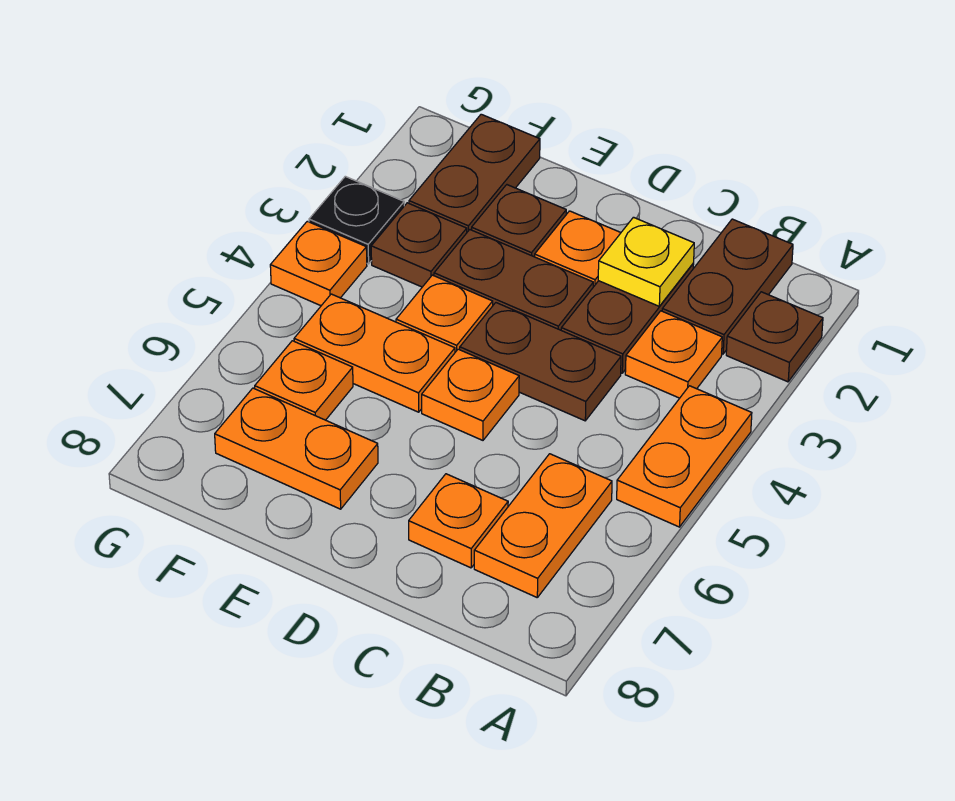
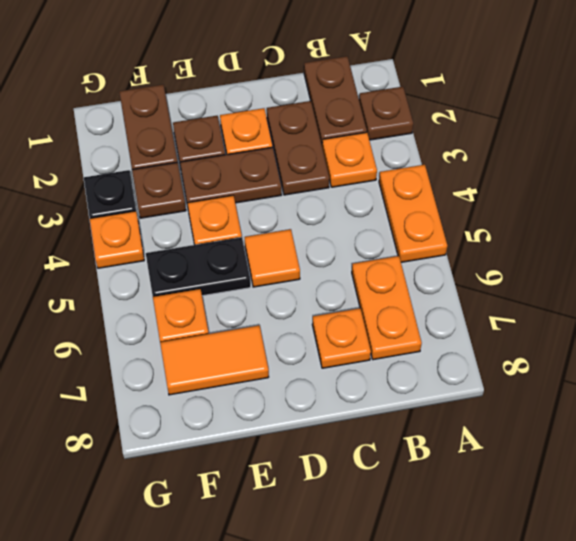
yellow 1x1 plate [598,217,694,306] -> none
brown 1x2 plate [460,303,621,421] -> none
orange 1x1 plate [422,349,519,440] -> orange 1x1 tile [245,229,300,287]
orange 1x2 plate [294,294,455,412] -> black 1x2 plate [146,237,251,297]
orange 1x2 plate [215,388,378,509] -> orange 1x2 tile [160,325,269,395]

